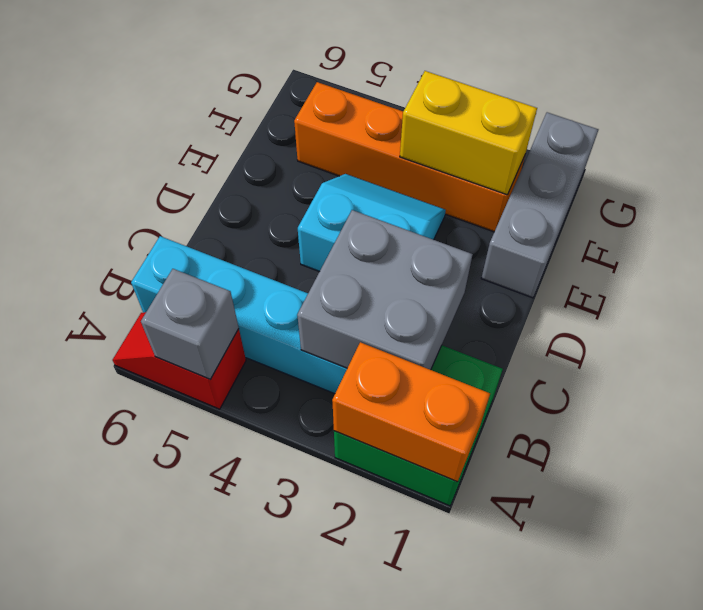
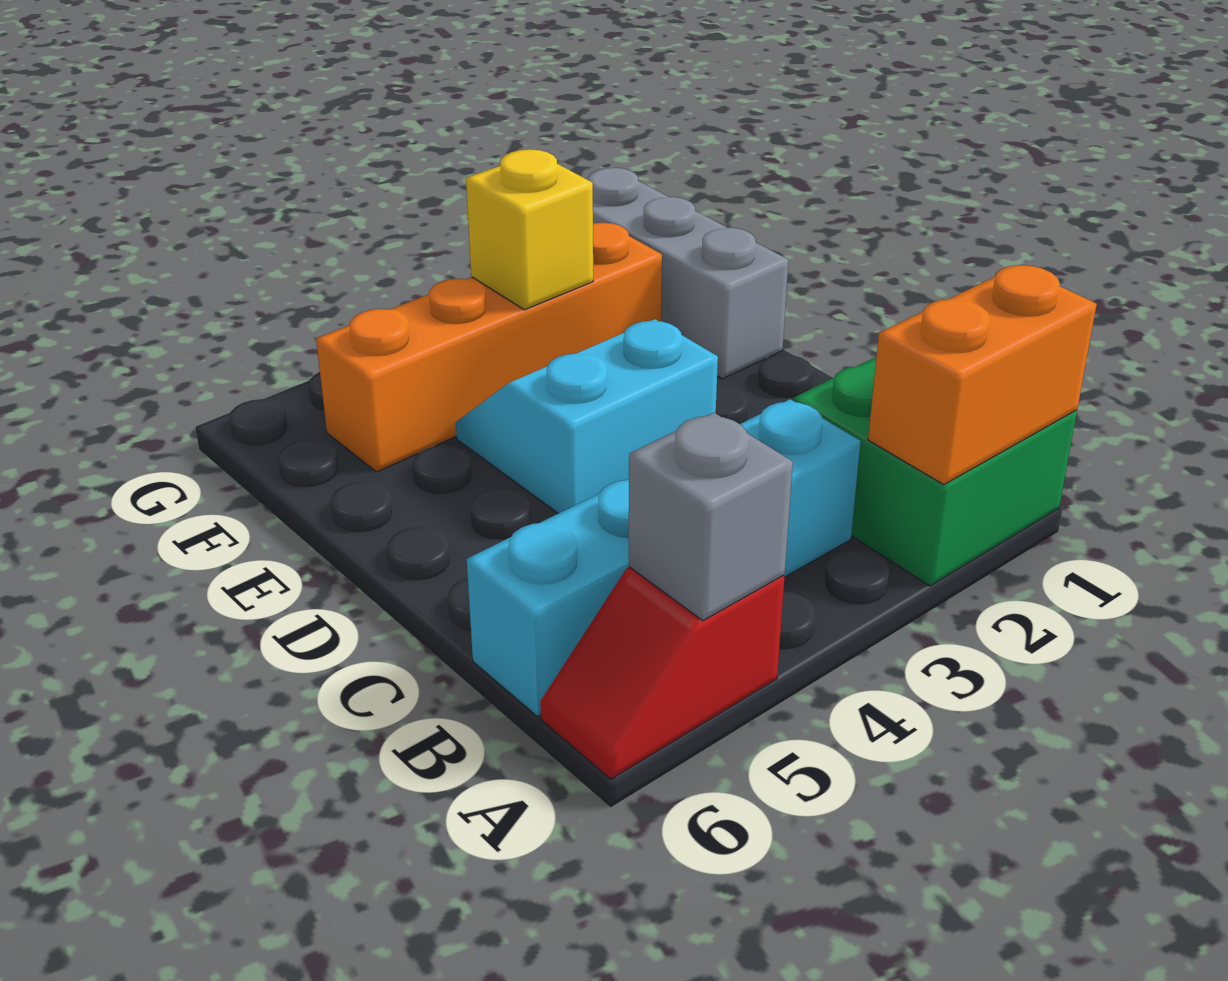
grey 2x2 brick [297,210,473,370] -> none
yellow 1x2 brick [400,71,537,195] -> yellow 1x1 brick [466,149,593,310]

